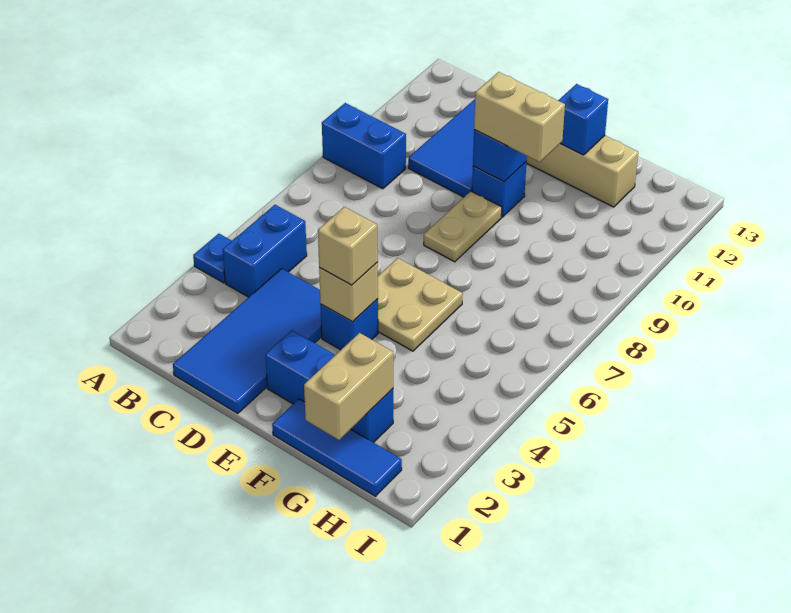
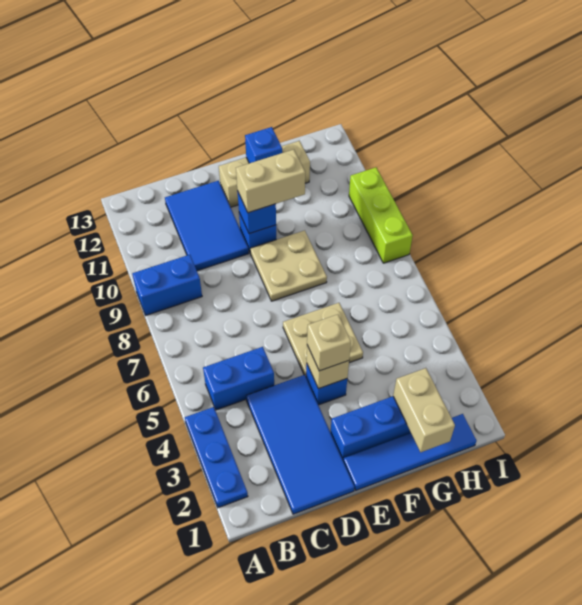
blue 1x1 plate [193,234,232,283] -> blue 1x3 plate [185,407,248,508]
blue 1x2 brick [223,205,307,297] -> blue 1x2 brick turned to [203,347,274,410]
tan 1x2 plate [424,191,502,262] -> tan 2x2 plate [250,230,327,301]
blue 1x3 tile [272,399,402,496] -> blue 1x4 tile [343,414,477,490]
none -> lime 1x3 brick [349,167,413,263]

